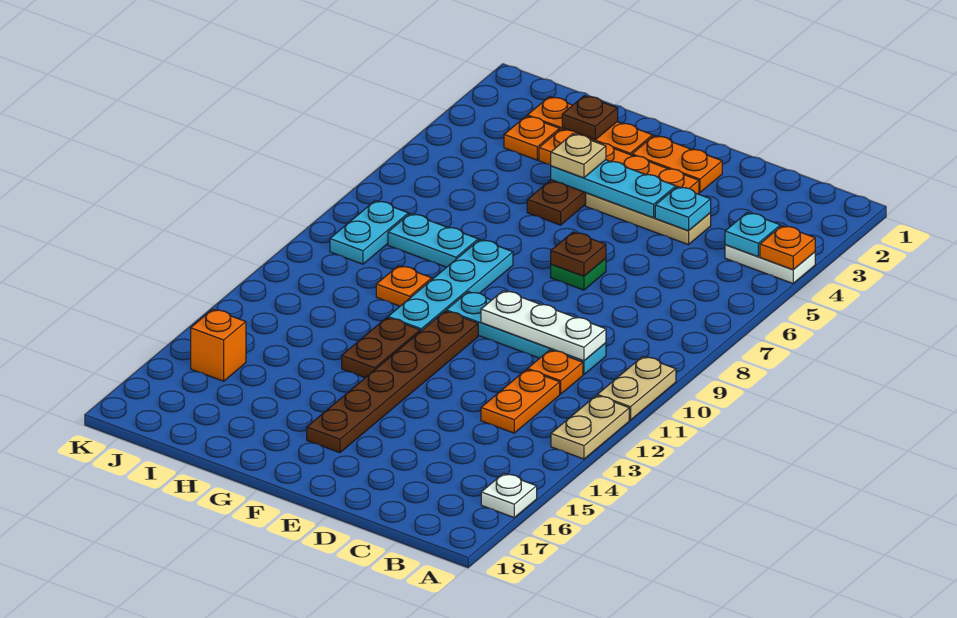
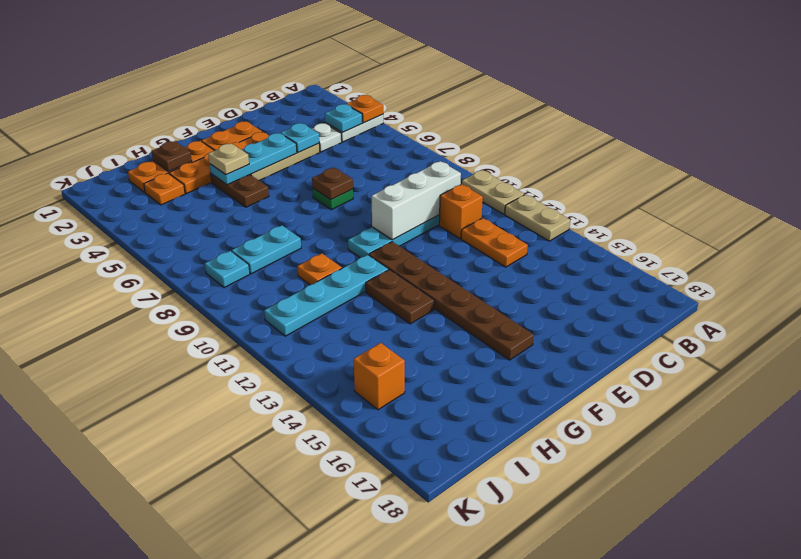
white 1x1 plate [481,474,537,517] -> white 1x1 plate moved to [312,123,342,152]
white 1x3 plate [481,291,606,361] -> white 1x3 brick [372,161,461,240]
orange 1x1 plate [528,350,583,394] -> orange 1x1 brick [439,184,483,239]
cyan 1x4 plate [388,240,513,332] -> cyan 1x4 plate turned to [264,255,389,336]
cyan 1x2 plate [330,201,408,264] -> cyan 1x1 plate [205,251,250,288]

